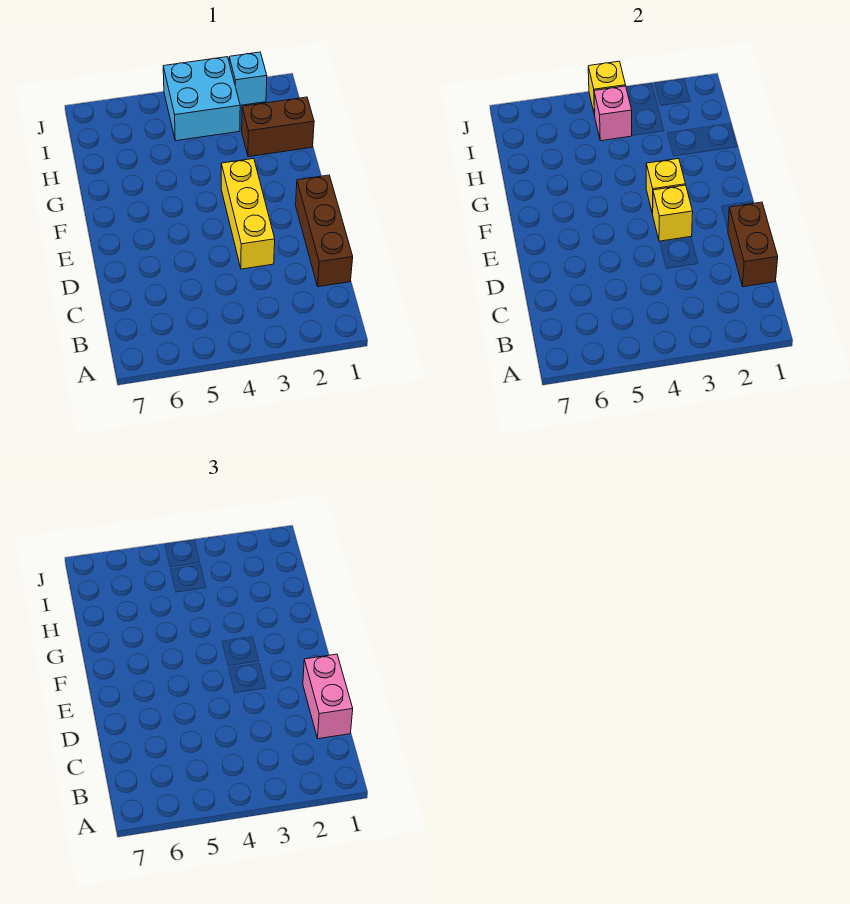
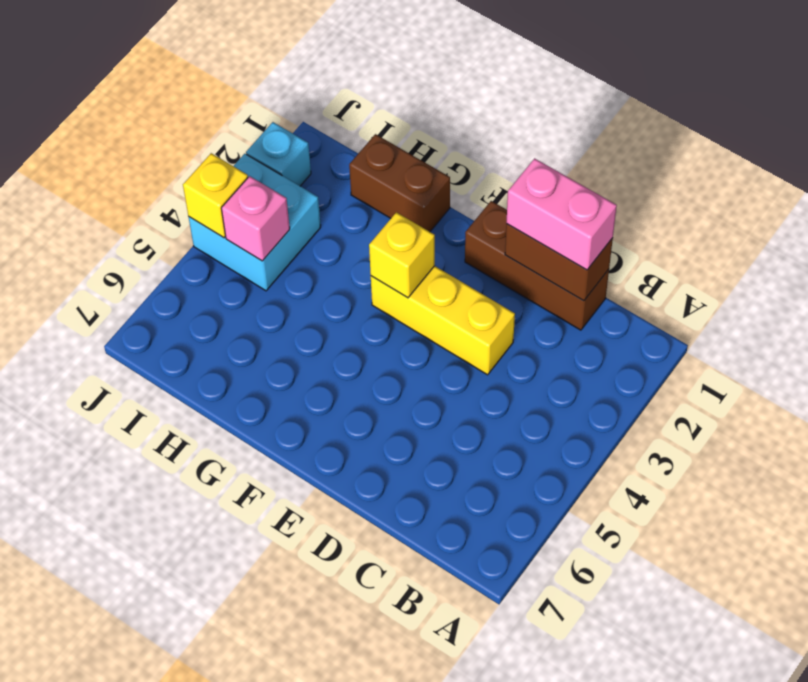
yellow 1x1 brick [653,185,693,242] -> none
brown 1x2 brick [242,97,314,157] -> brown 1x2 brick turned to [349,134,450,232]

